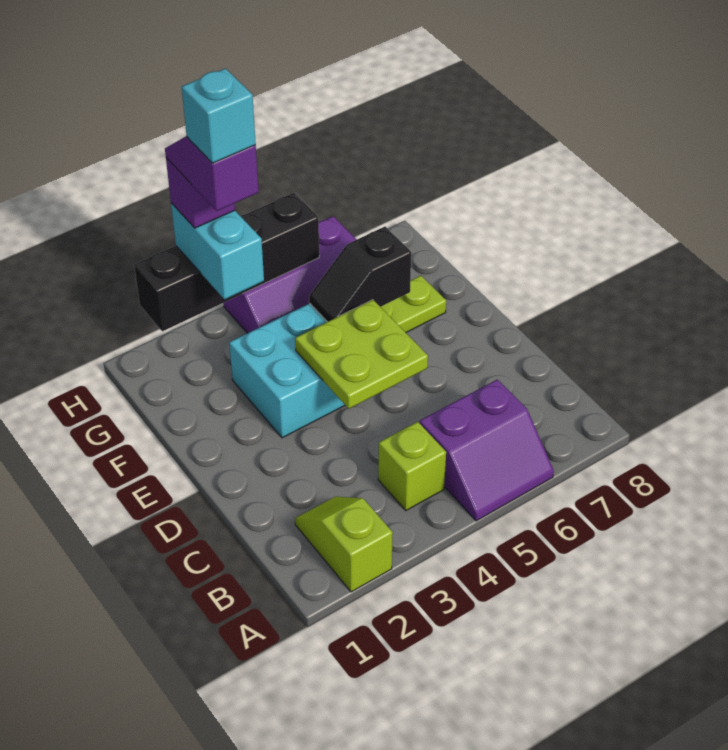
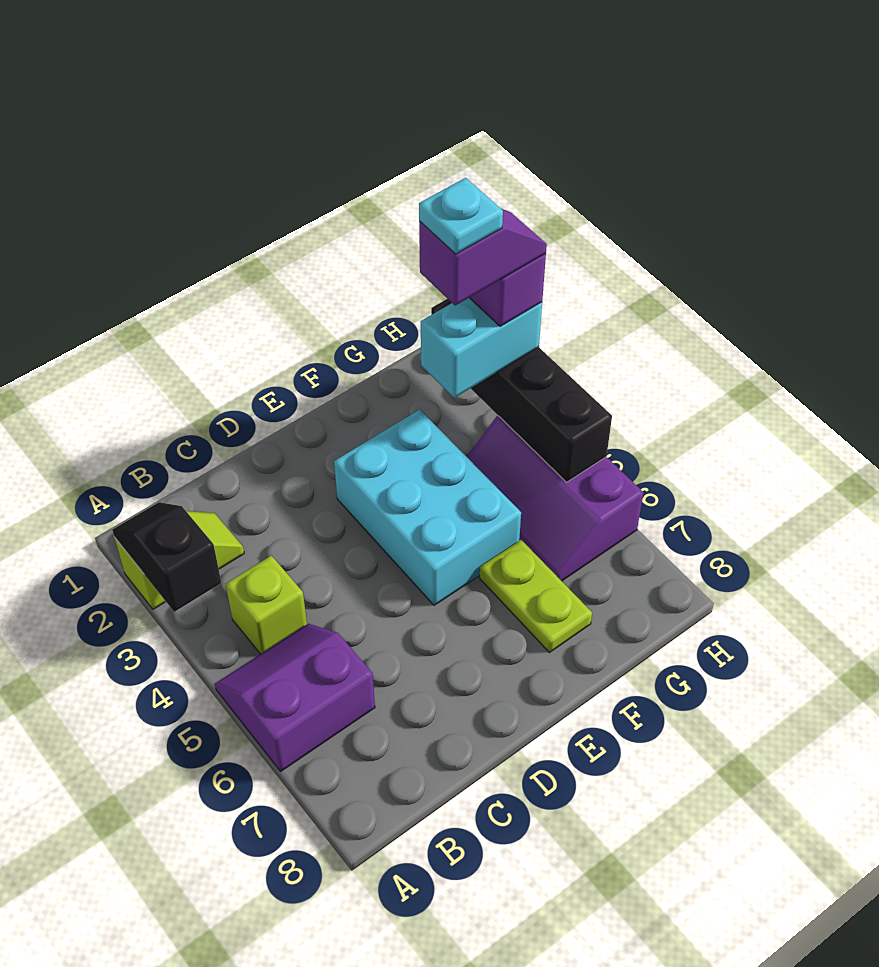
purple 2x2 slope [420,380,554,521] -> purple 2x2 slope turned to [215,624,375,771]
lime 2x2 plate [295,300,428,409] -> none
black 1x2 slope [309,227,411,322] -> black 1x2 slope moved to [112,502,221,612]
cyan 1x1 brick [182,69,256,163] -> cyan 1x1 plate [419,178,503,254]

